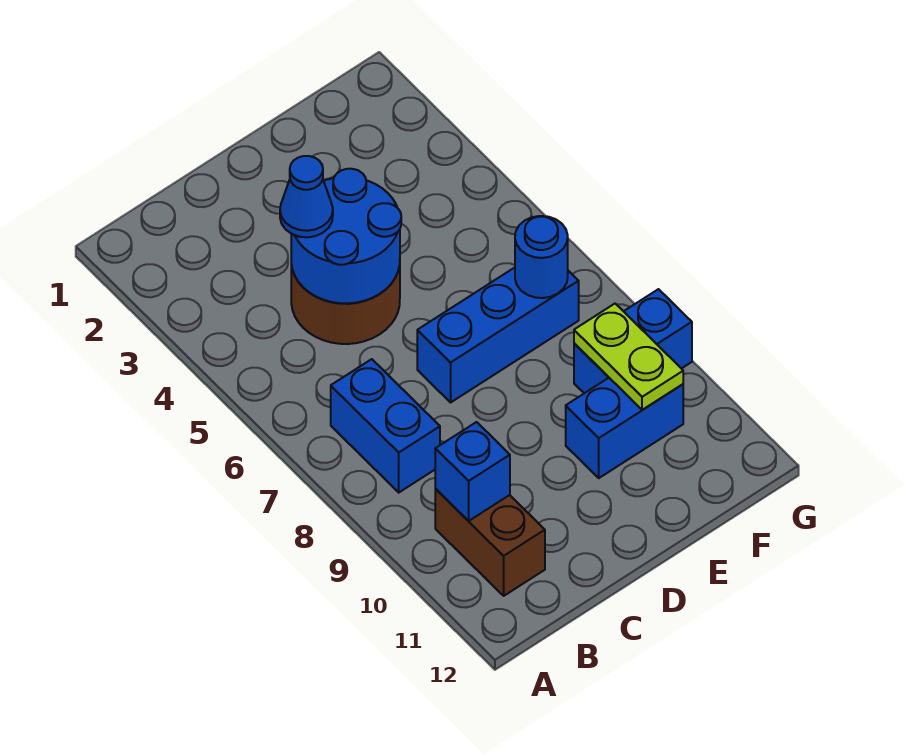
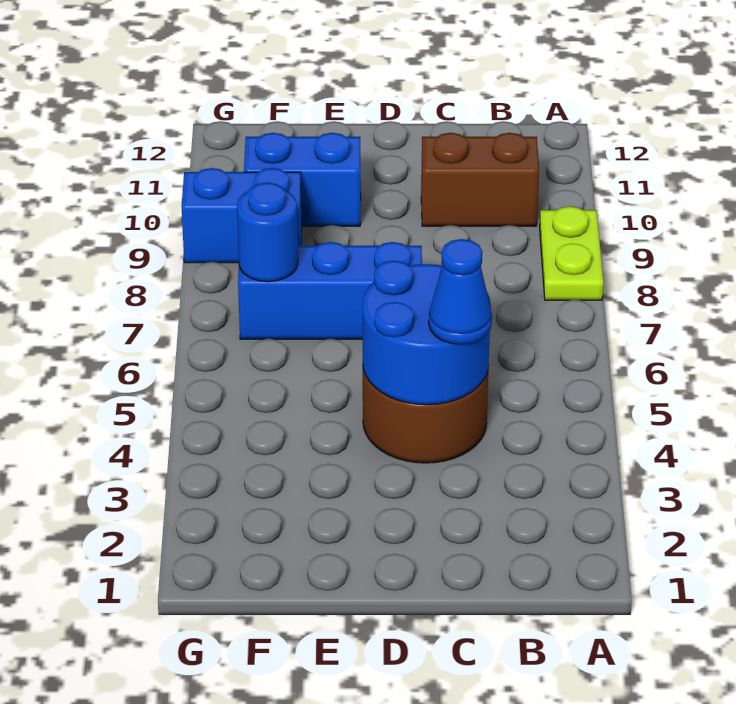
blue 1x2 brick [331,359,440,492] -> none
brown 1x2 brick [435,489,545,596] -> brown 1x2 brick turned to [421,133,539,226]
blue 1x1 brick [435,422,510,521] -> none
lime 1x2 plate [574,304,683,410] -> lime 1x2 plate moved to [540,206,603,300]

